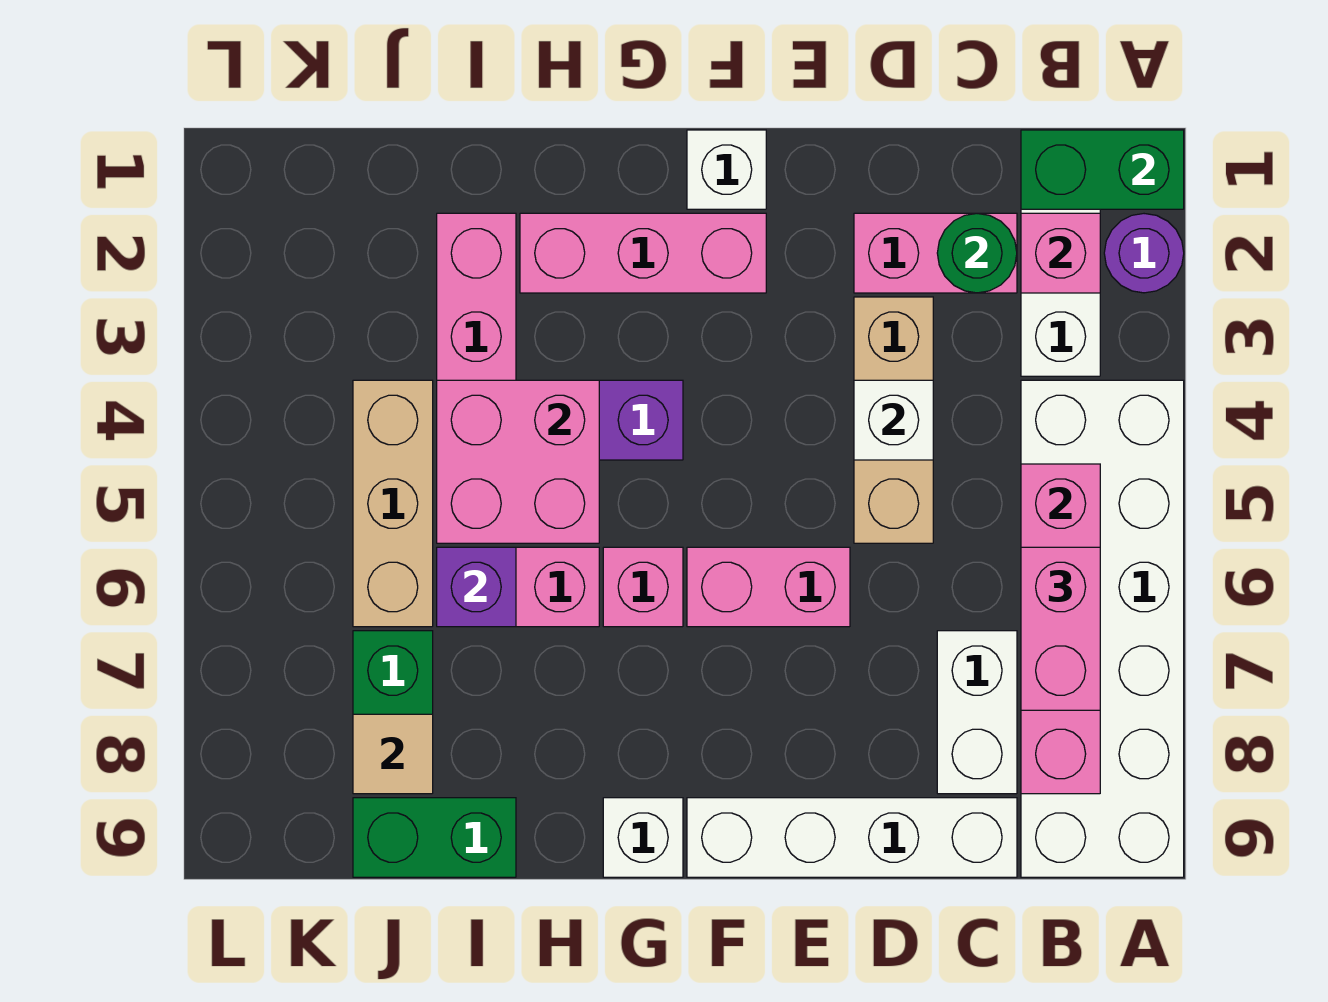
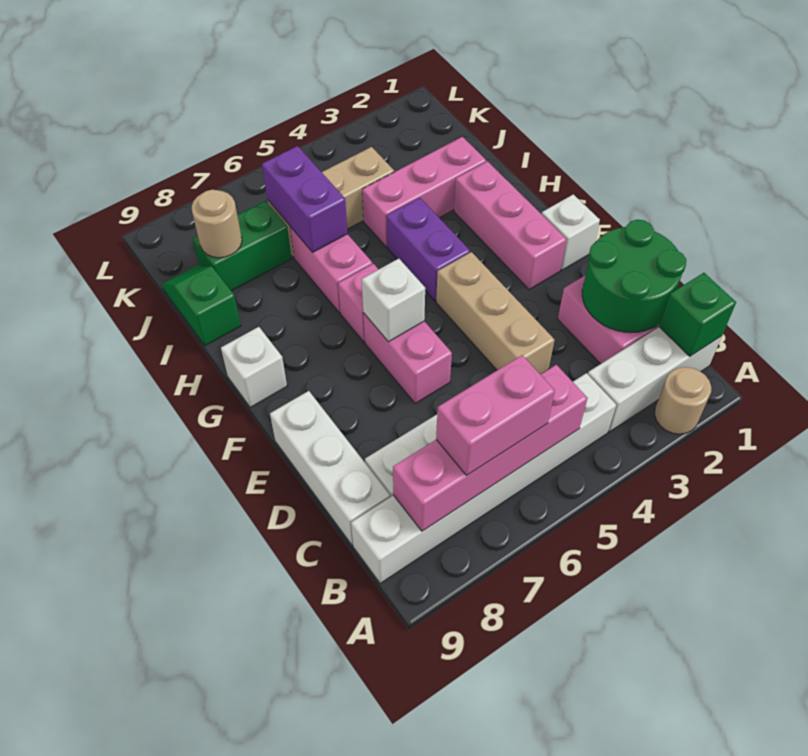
green 1x2 brick [1021,130,1184,209] -> green 1x1 brick [659,273,736,356]
purple 1x1 round brick [1104,214,1184,293] -> tan 1x1 round brick [655,367,711,434]
white 2x6 brick [1021,380,1184,877] -> white 1x6 brick [351,373,616,583]
pink 1x1 brick [1021,213,1100,293] -> none
green 1x1 round brick [937,213,1017,293] -> green 2x2 round brick [582,220,686,333]
white 1x4 brick [687,798,1017,877] -> white 1x3 brick [270,391,390,545]
tan 1x3 brick [854,297,933,543] -> tan 1x3 brick turned to [436,252,555,374]
white 1x1 brick [854,380,933,460] -> white 1x1 brick moved to [362,259,425,342]
pink 2x2 brick [437,380,599,543] -> none
purple 1x1 brick [437,547,516,627] -> purple 1x2 brick [262,146,348,252]
green 1x2 brick [353,798,516,877] -> green 1x2 slope [162,265,241,346]
tan 1x1 tile [353,714,433,794] -> tan 1x1 round brick [192,190,242,258]

